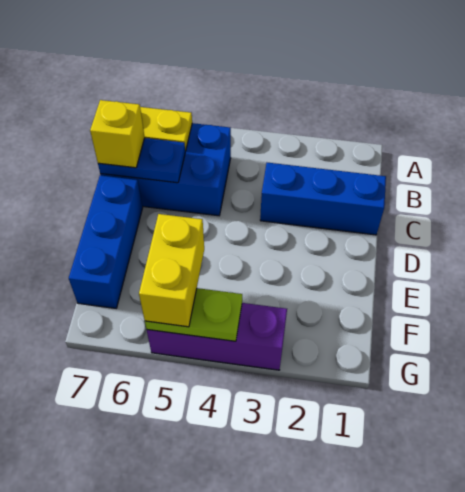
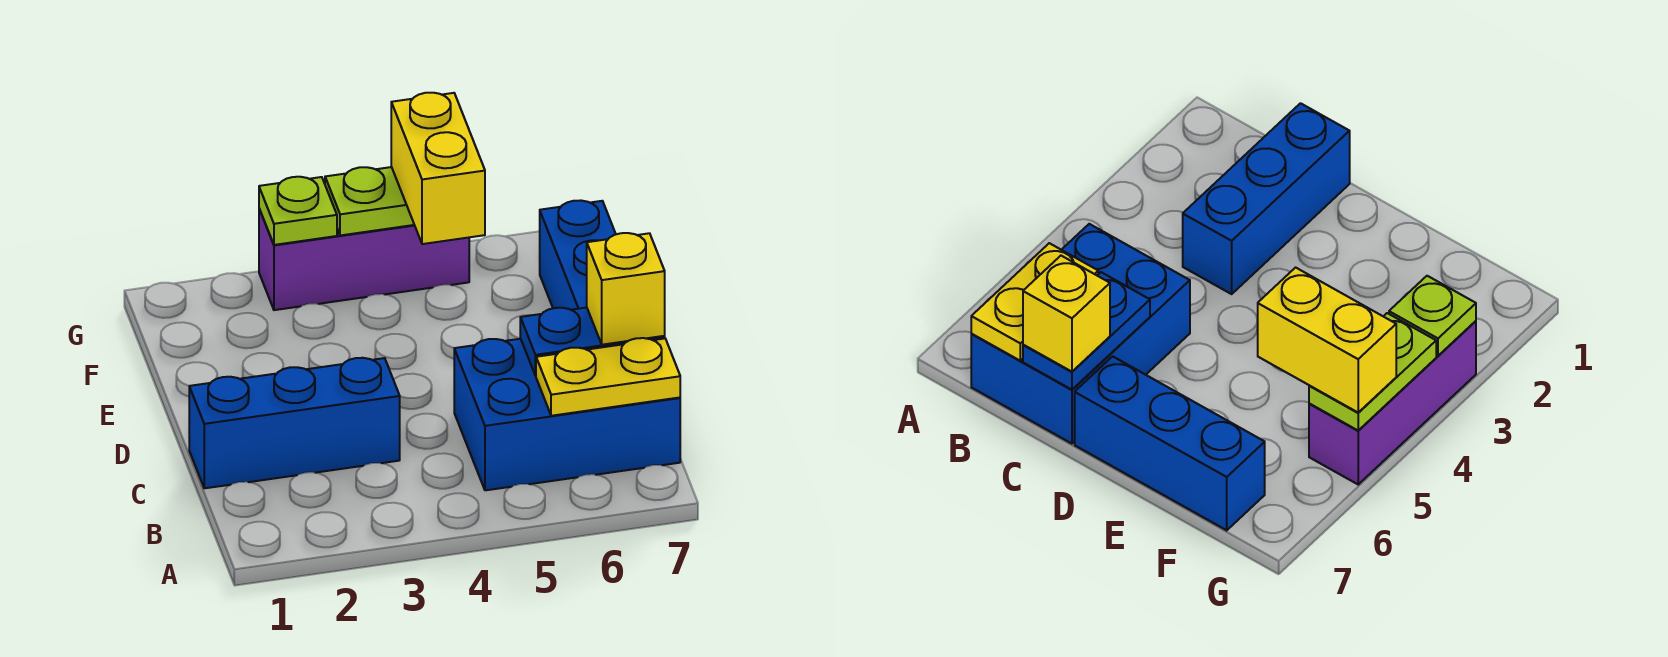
none -> lime 1x1 plate [259,177,337,245]

